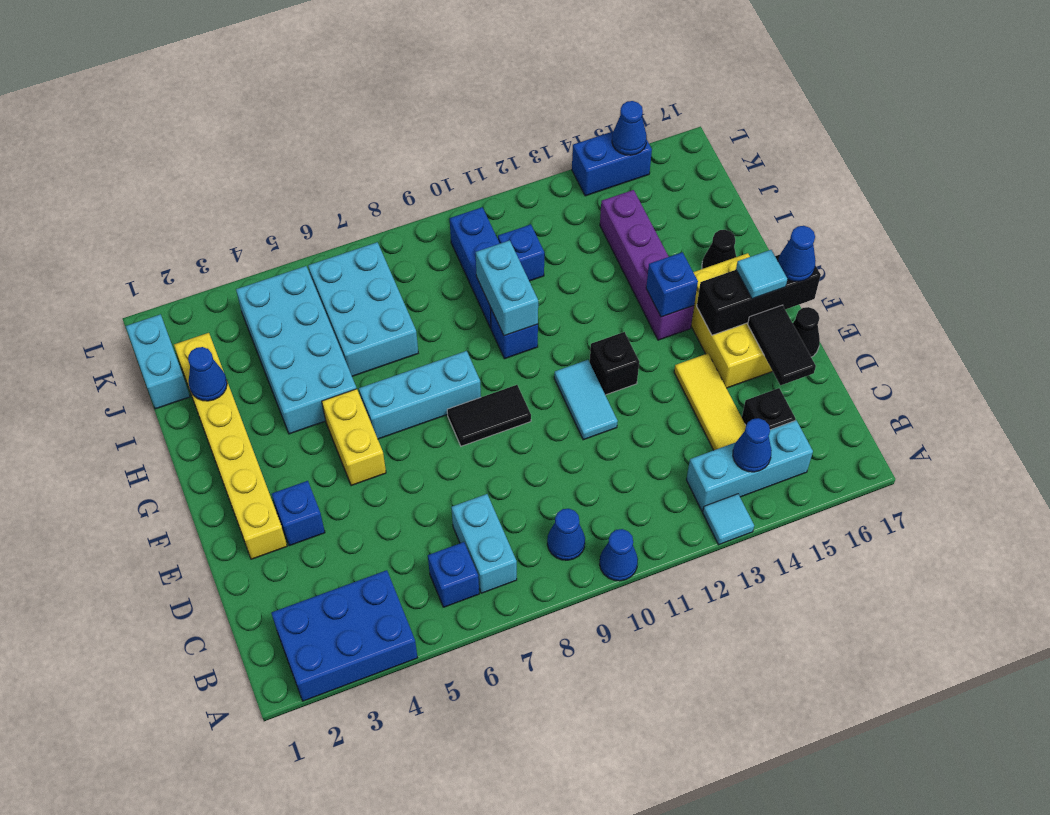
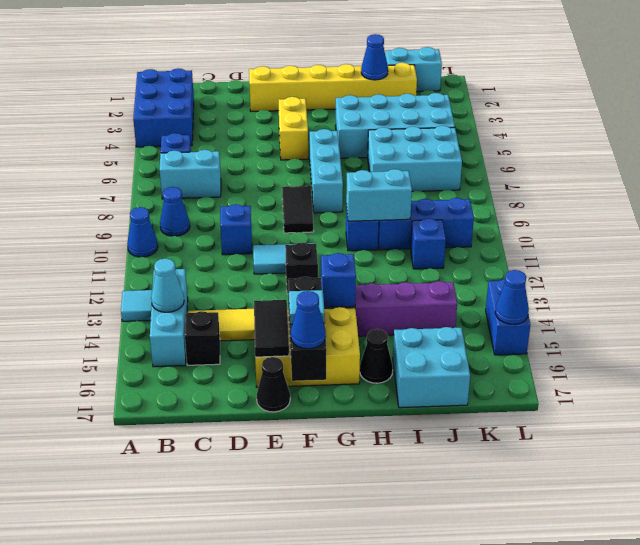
blue 1x1 cone [733,418,772,472] -> cyan 1x1 cone [151,259,184,312]
black 1x2 tile [748,305,816,385] -> black 1x2 tile turned to [254,300,289,357]
blue 1x1 brick [272,481,325,546] -> blue 1x1 brick moved to [220,204,252,255]
yellow 1x2 brick [322,389,386,486] -> yellow 1x2 brick turned to [279,97,308,160]
none -> cyan 2x2 brick [393,327,470,408]

